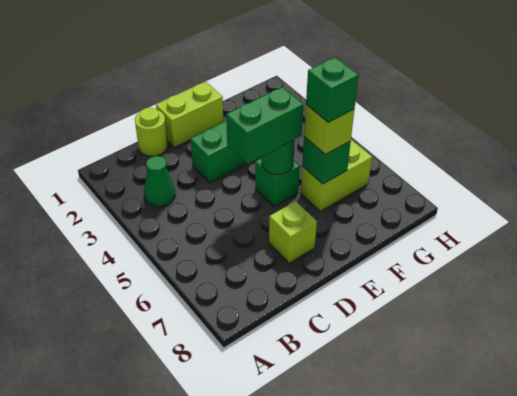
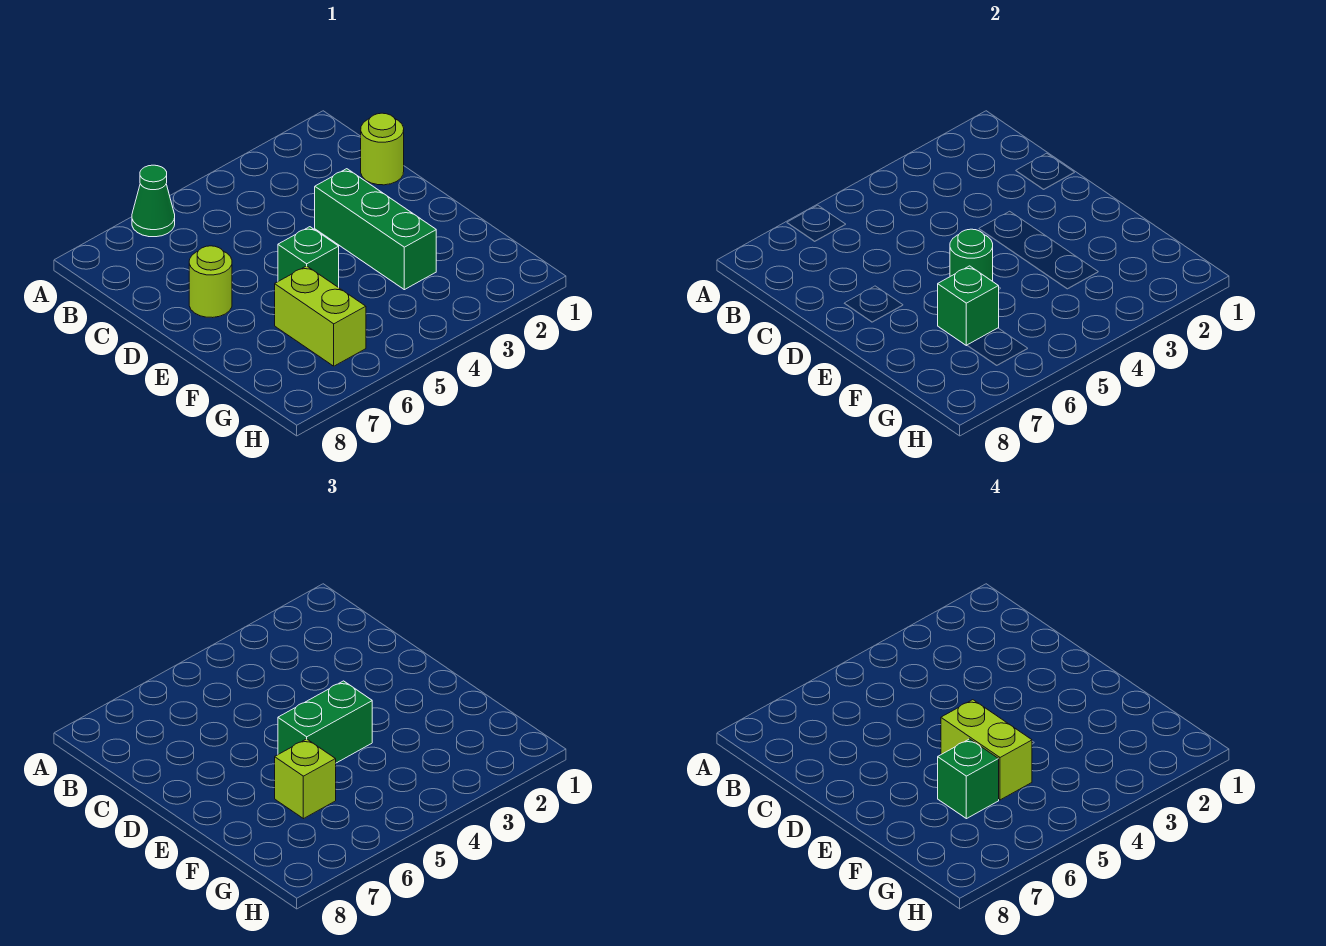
green 1x1 cone [144,156,175,207] -> green 1x1 cone moved to [132,165,175,237]
lime 1x2 brick [156,82,223,147] -> lime 1x2 brick moved to [941,700,1032,800]
green 1x2 brick [226,87,303,164] -> green 1x2 brick turned to [278,681,372,763]
lime 1x1 brick [269,201,317,263] -> lime 1x1 round brick [189,246,232,318]

